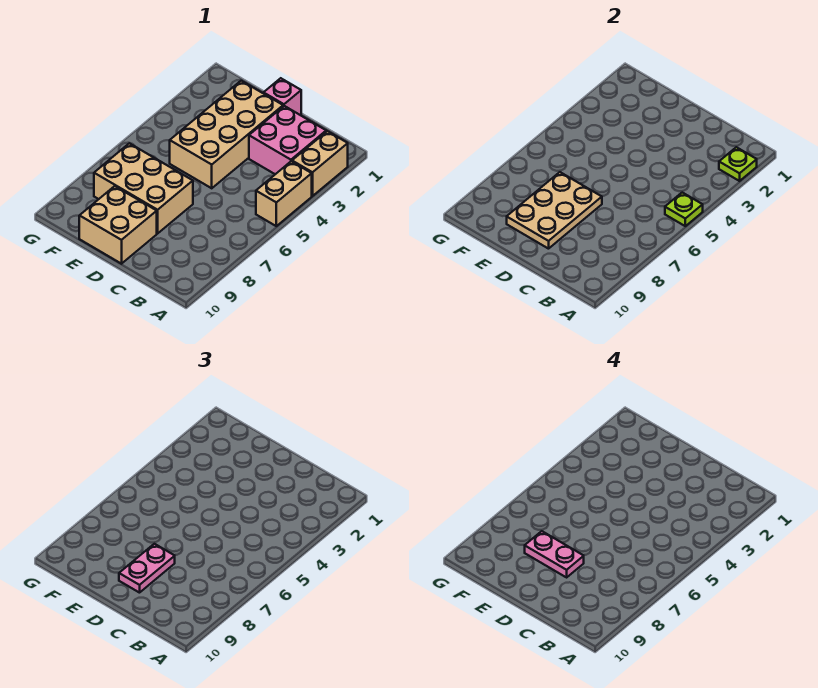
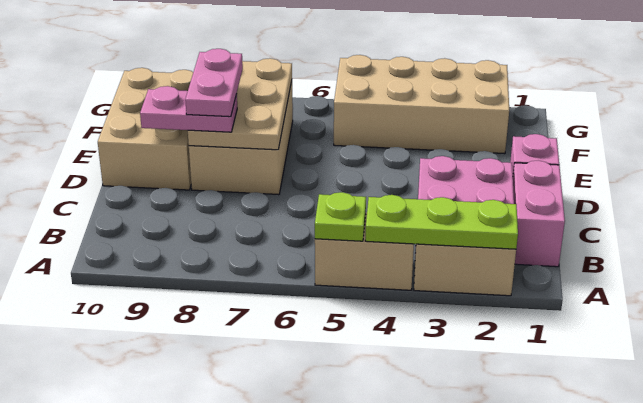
lime 1x1 plate [719,147,757,181] -> lime 1x3 plate [365,195,518,249]
none -> pink 1x2 brick [513,161,565,267]
tan 2x4 brick [170,81,283,188] -> tan 2x4 brick moved to [334,55,509,154]
tan 2x3 plate [507,172,602,249] -> tan 2x3 plate turned to [188,58,292,150]
tan 2x2 brick [79,186,157,264] -> tan 2x3 brick [98,68,193,190]

